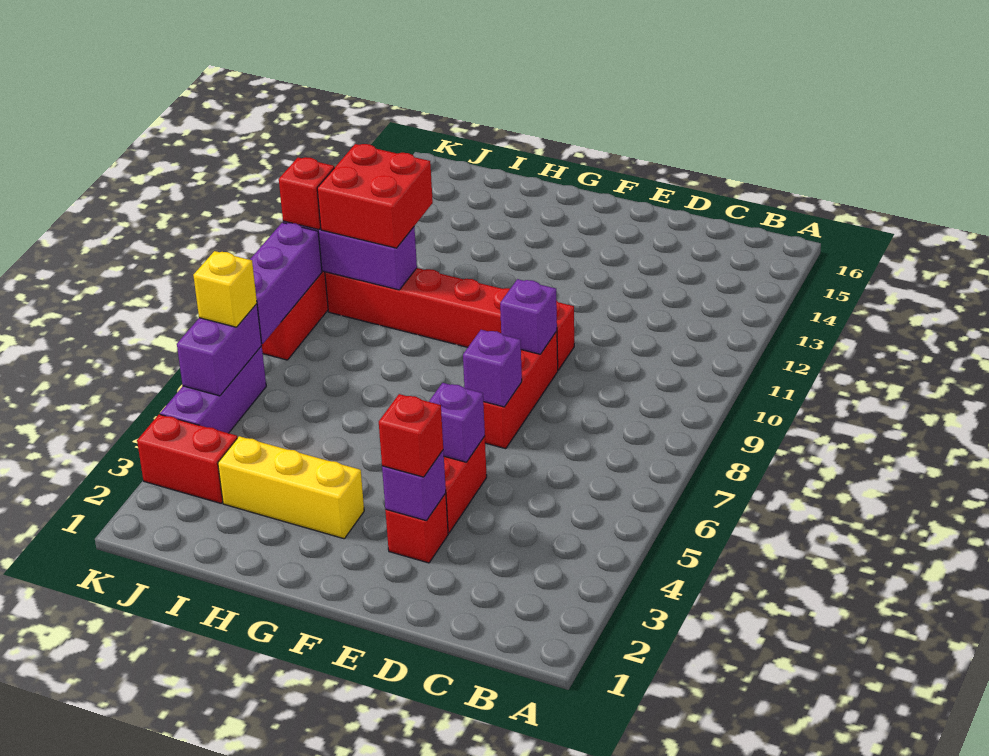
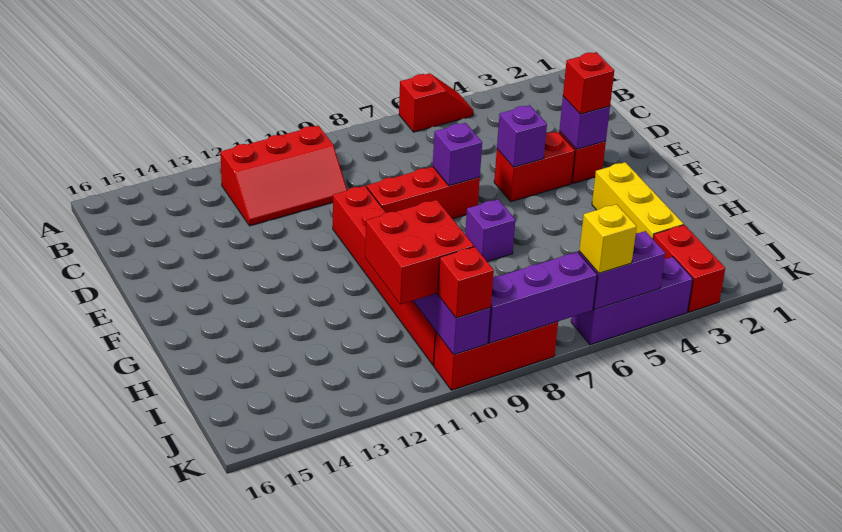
none -> red 1x2 slope [399,73,473,132]
none -> red 2x3 slope [220,126,347,226]
purple 1x1 brick [500,279,557,354] -> purple 1x1 brick moved to [465,199,515,261]

